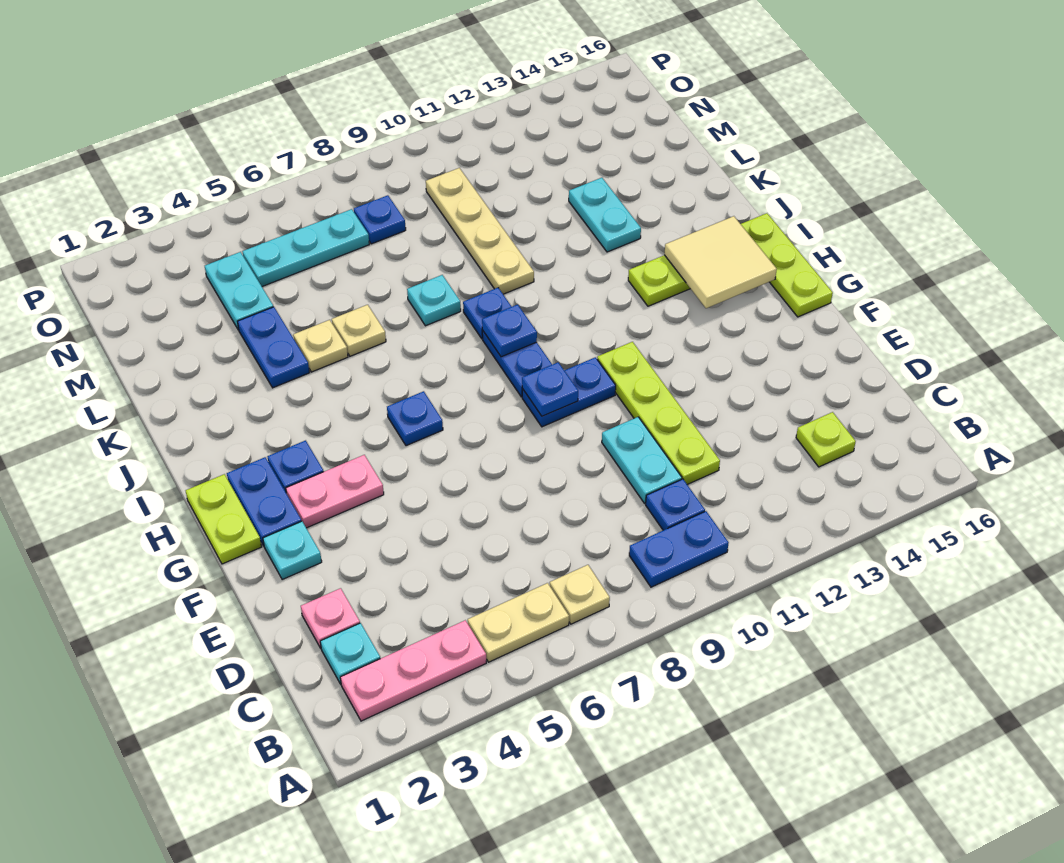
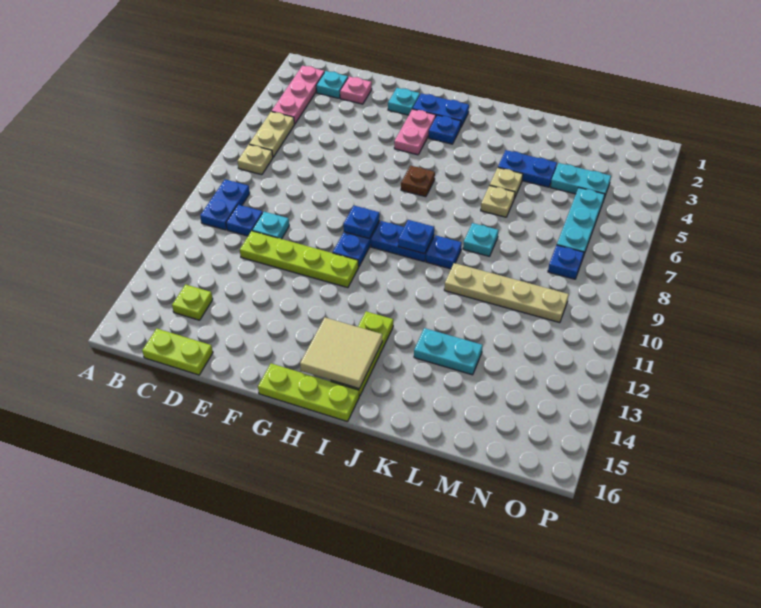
cyan 1x2 plate [602,417,682,503] -> cyan 1x1 plate [252,212,289,239]
lime 1x2 plate [186,474,262,564] -> lime 1x2 plate moved to [142,329,213,375]
blue 1x1 plate [387,391,443,446] -> brown 1x1 plate [401,166,435,197]

